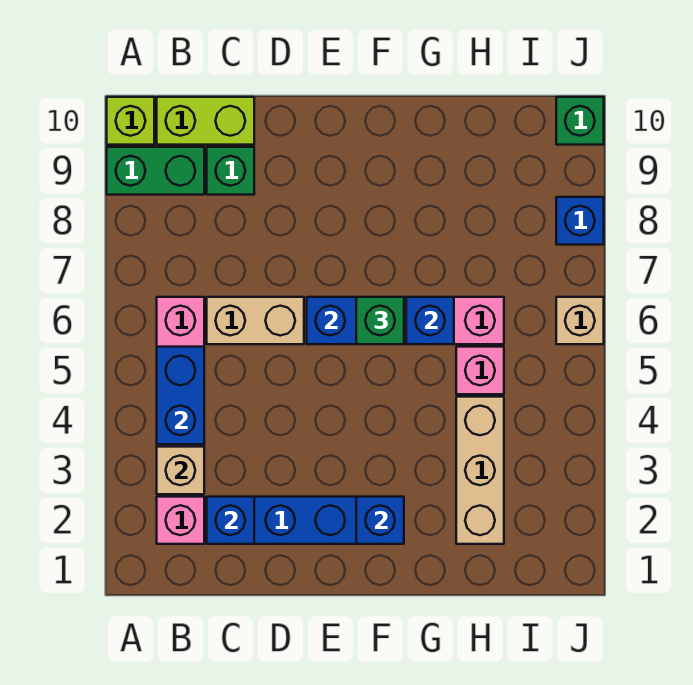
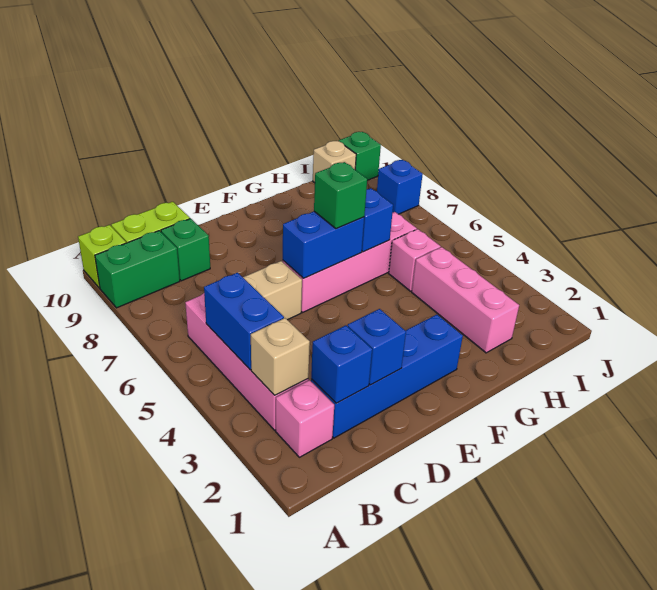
blue 1x1 brick [356,497,404,544] -> blue 1x1 brick moved to [348,309,406,385]
tan 1x3 brick [456,397,504,544] -> pink 1x3 brick [412,247,519,353]
tan 1x1 brick [556,297,604,344] -> tan 1x1 brick moved to [313,141,356,183]

